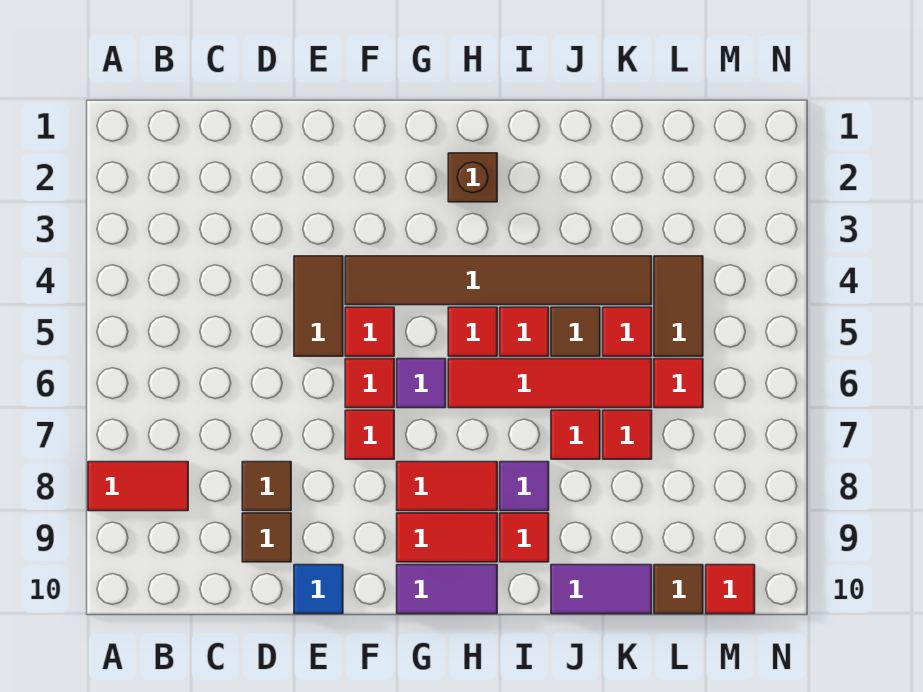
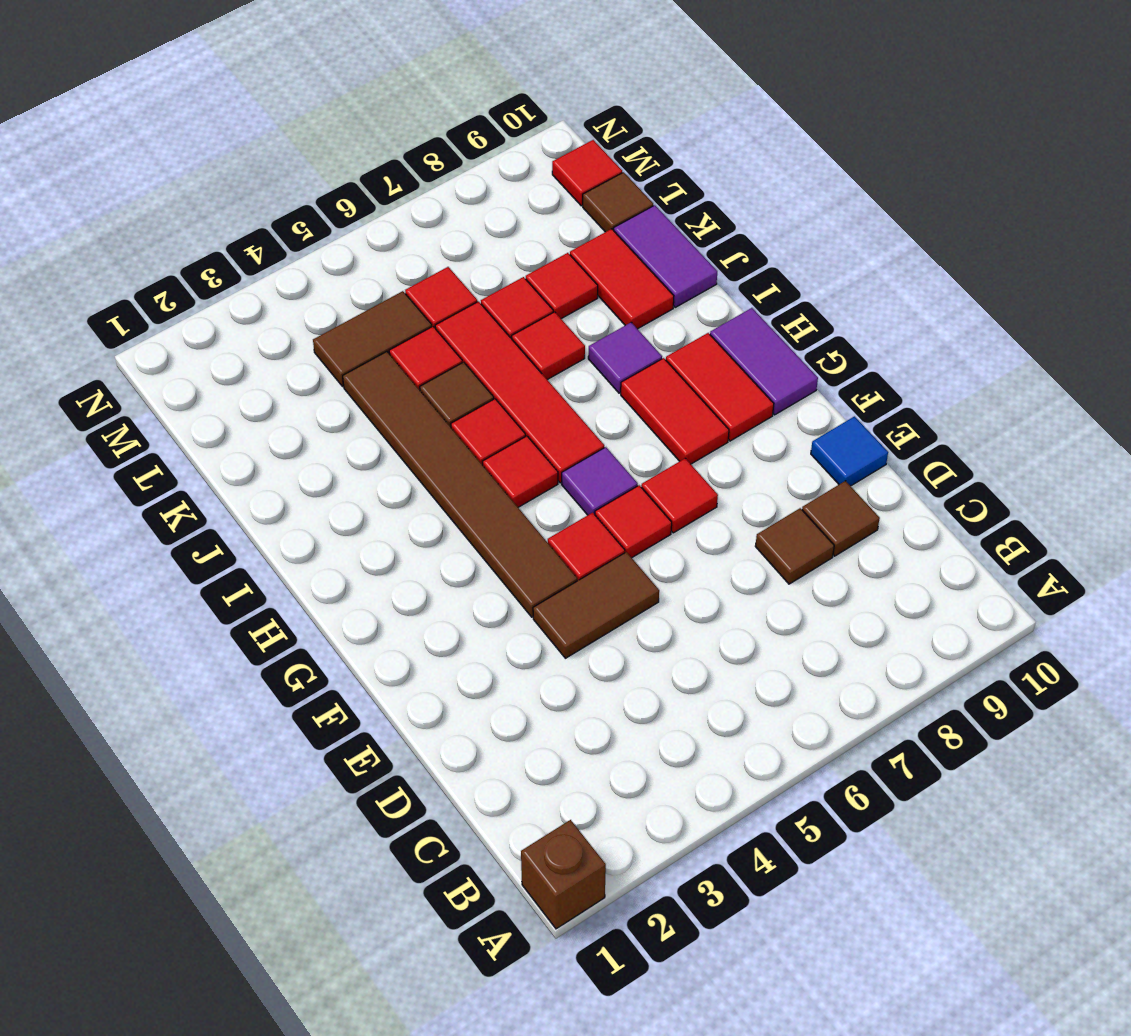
red 1x2 tile [88,462,188,511] -> red 1x2 tile moved to [570,229,674,329]
brown 1x1 brick [448,153,497,202] -> brown 1x1 brick moved to [521,820,606,929]
red 1x1 tile [500,513,549,562] -> red 1x1 tile moved to [526,253,598,319]

